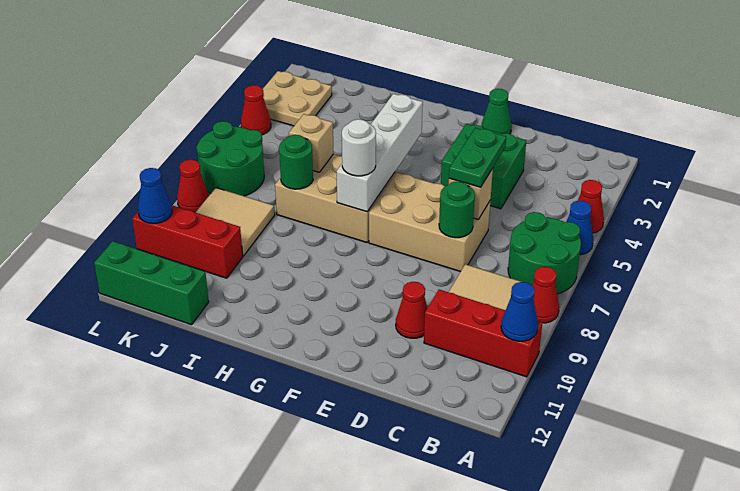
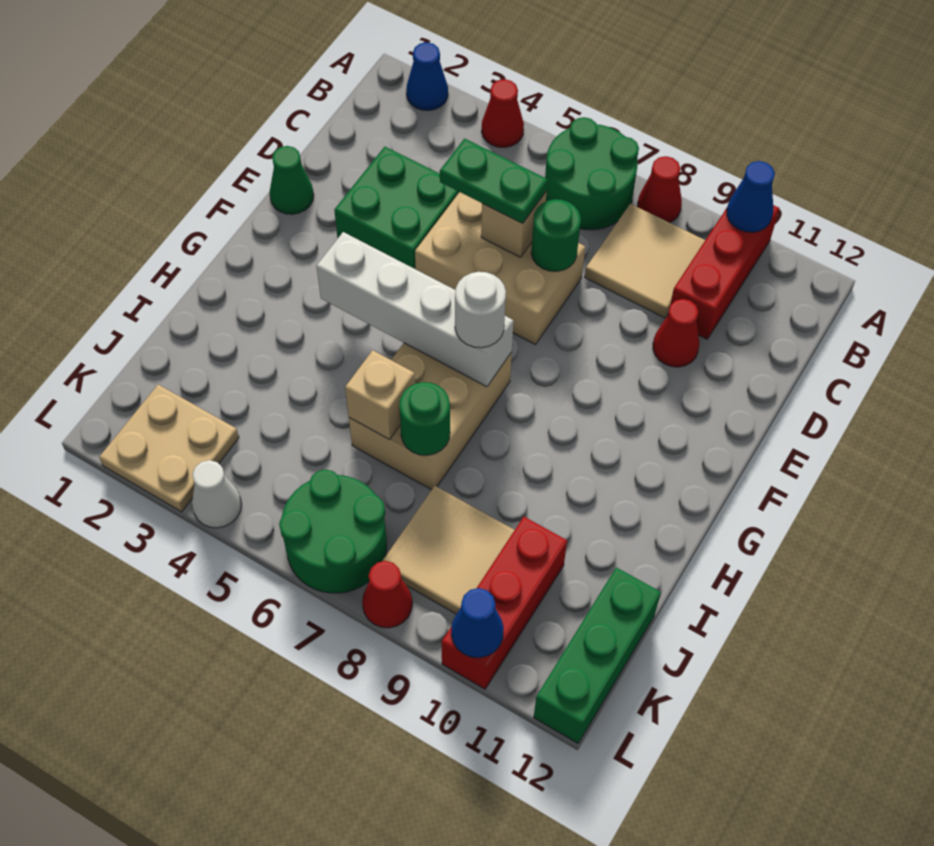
blue 1x1 cone [566,201,593,255] -> blue 1x1 cone moved to [406,42,448,111]
tan 2x3 brick [369,173,491,272] -> tan 2x3 brick turned to [415,192,585,345]
red 1x1 cone [241,85,271,135] -> white 1x1 cone [192,460,242,528]

